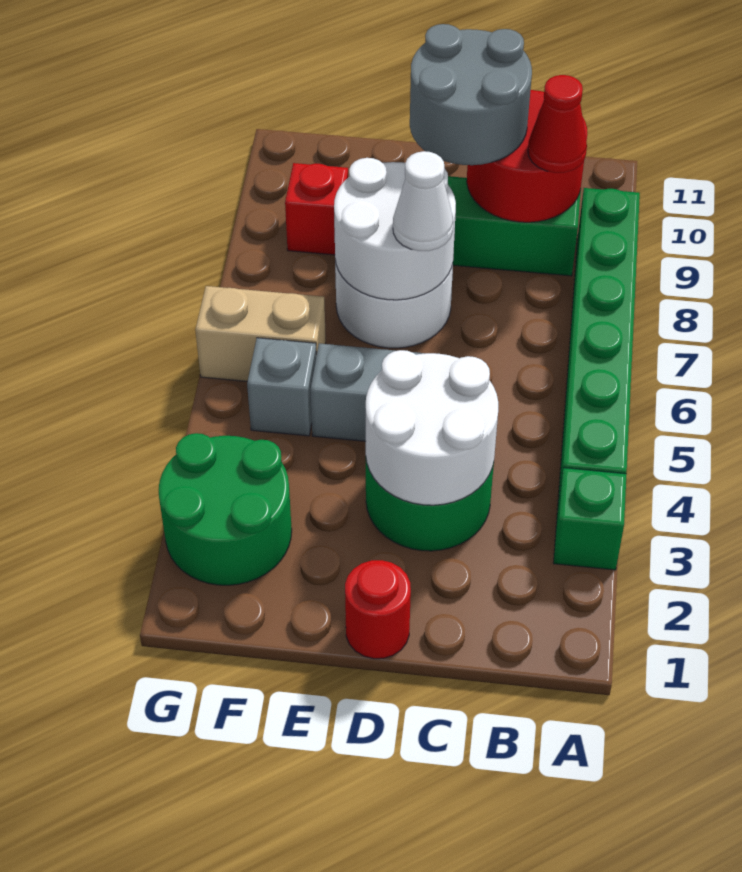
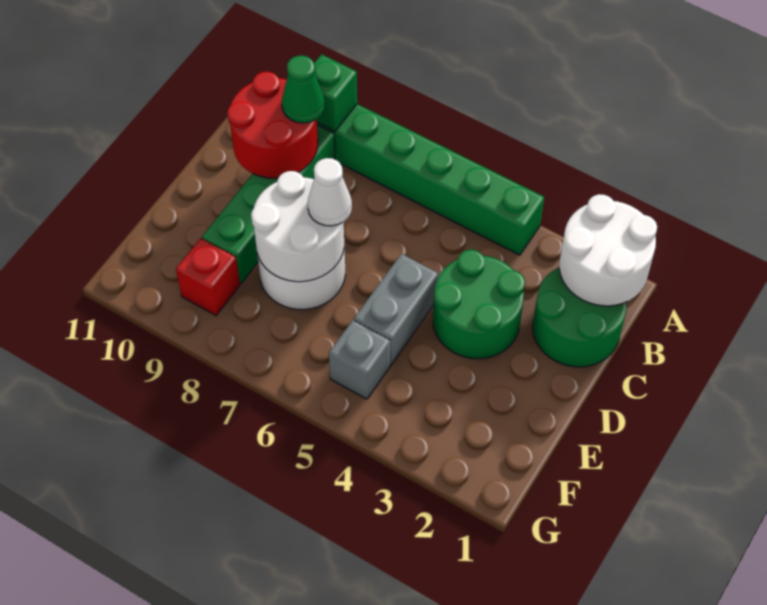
green 1x1 brick [553,468,627,570] -> green 1x1 brick moved to [314,54,357,131]
red 1x1 cone [528,75,587,173] -> green 1x1 cone [282,56,325,123]
white 2x2 round brick [366,350,498,505] -> white 2x2 round brick moved to [559,194,657,306]
grey 2x2 round brick [410,24,532,165] -> none
red 1x1 round brick [345,560,411,659] -> none
green 2x2 round brick [159,433,292,585] -> green 2x2 round brick moved to [533,268,627,367]
tan 1x2 brick [195,286,326,381] -> none

